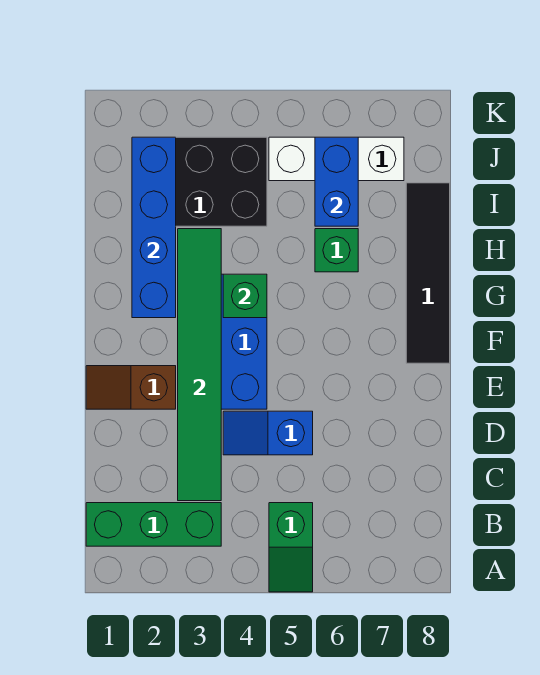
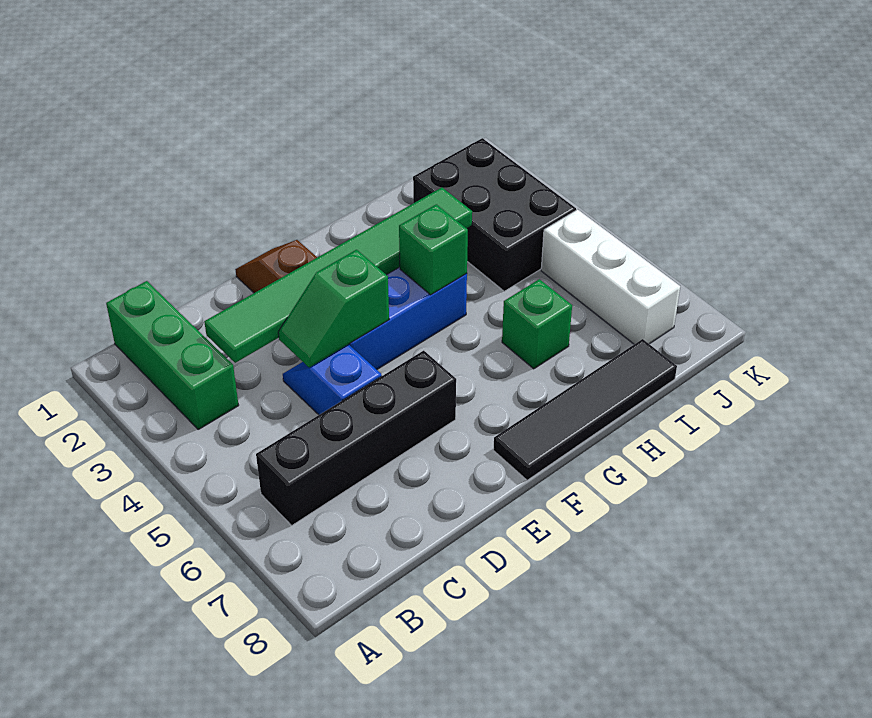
green 1x2 slope [269,503,313,592] -> green 1x2 slope moved to [278,250,389,367]
none -> black 1x4 brick [256,351,456,525]
blue 1x4 brick [132,137,176,318] -> none
blue 1x2 brick [315,137,358,226] -> none

